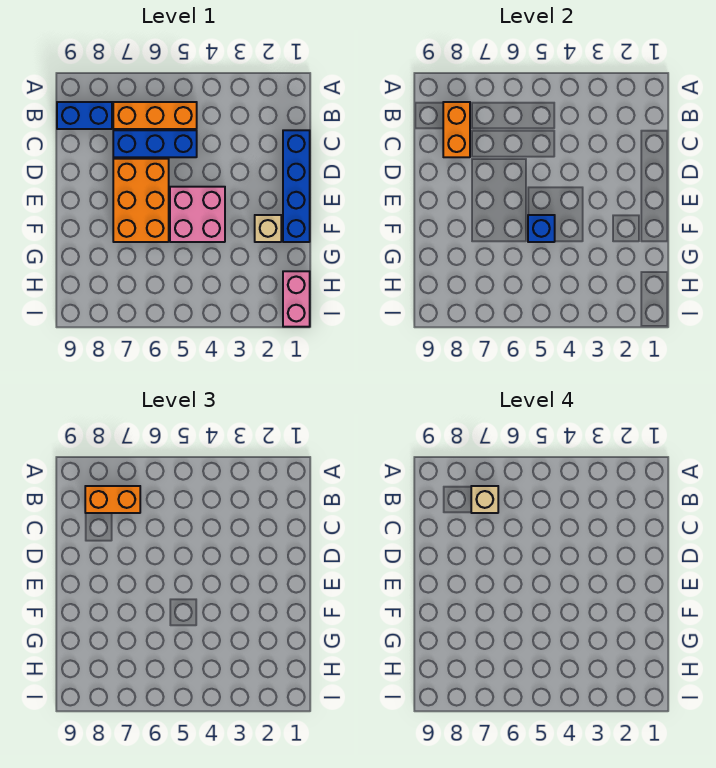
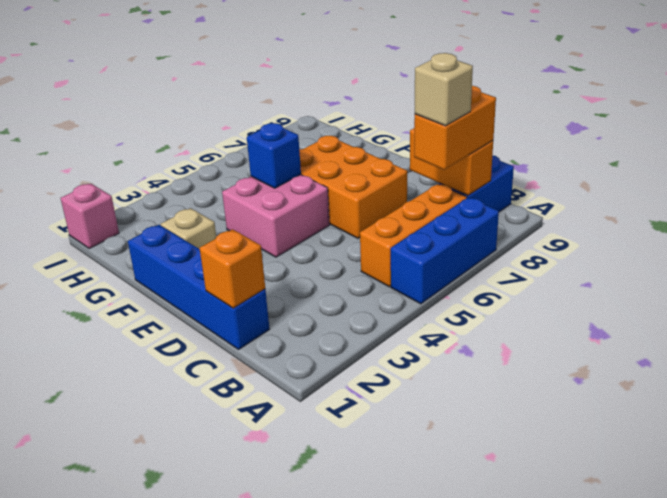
none -> orange 1x1 brick [200,229,265,308]
blue 1x3 brick [113,130,197,157] -> blue 1x3 brick moved to [391,198,499,304]
pink 1x2 brick [283,271,310,327] -> pink 1x1 brick [61,184,119,249]

